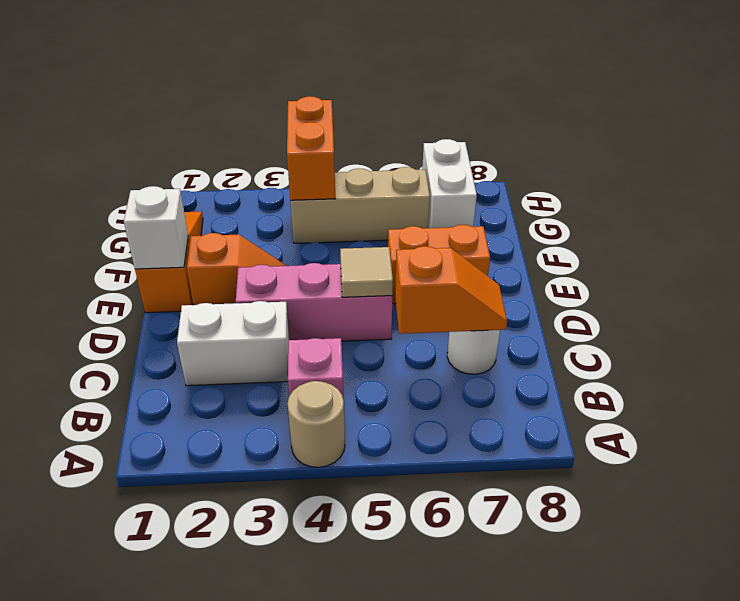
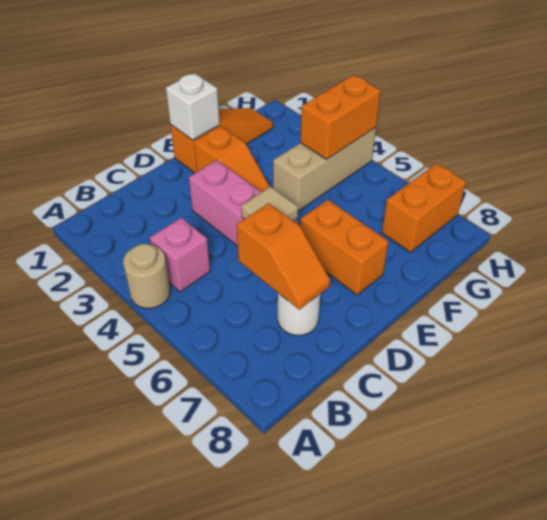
white 1x2 brick [177,301,290,386] -> none
tan 1x3 brick [290,167,430,243] -> tan 1x3 brick turned to [273,128,376,211]
white 1x2 brick [422,139,477,228] -> orange 1x2 brick [382,163,466,252]

